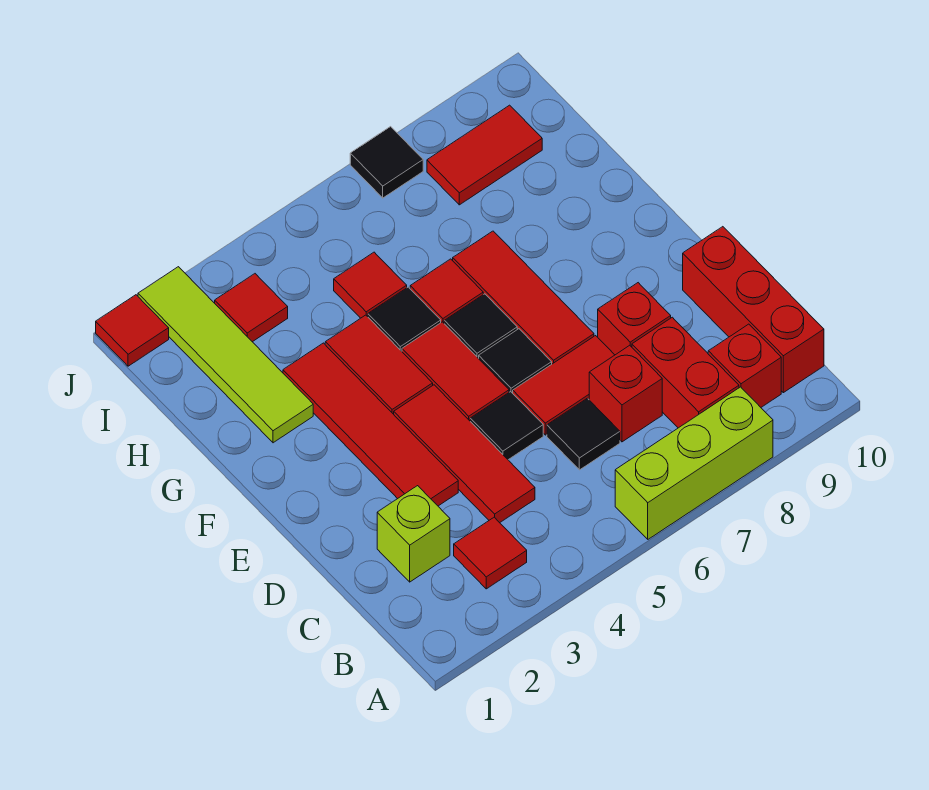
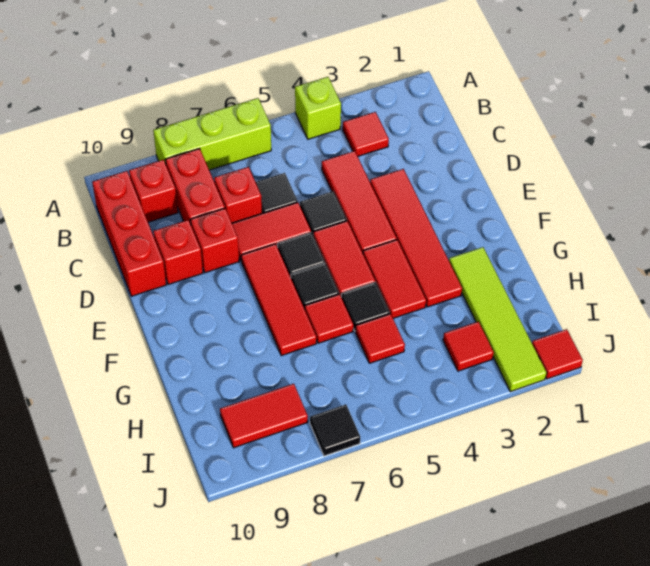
lime 1x1 brick [377,486,450,582] -> lime 1x1 brick moved to [295,77,341,139]
none -> red 1x1 brick [153,220,203,285]

